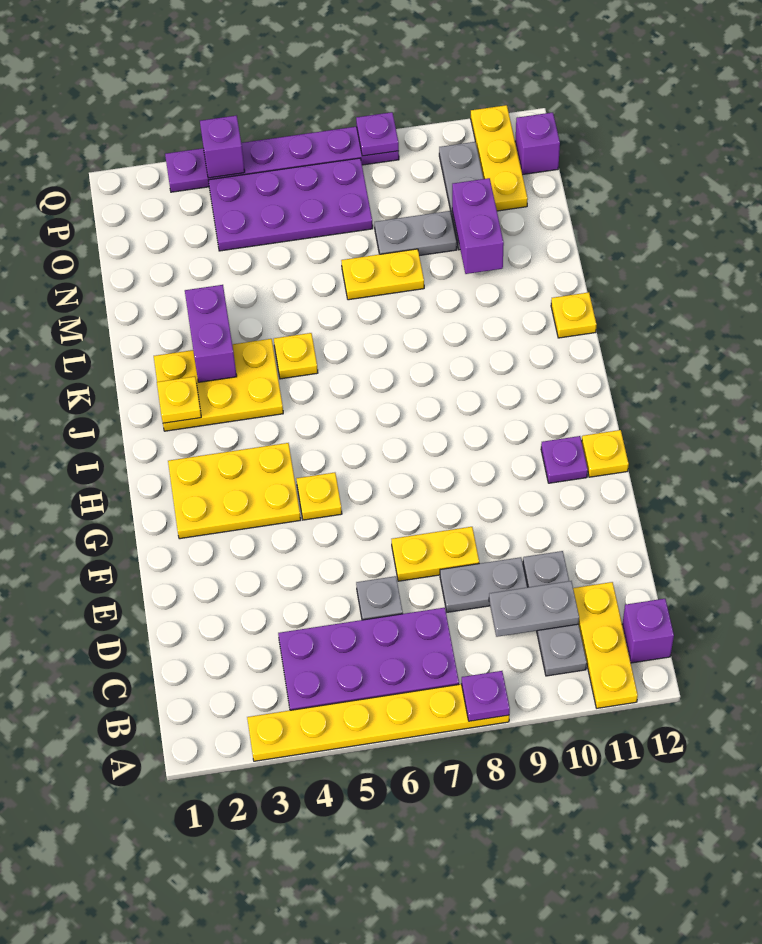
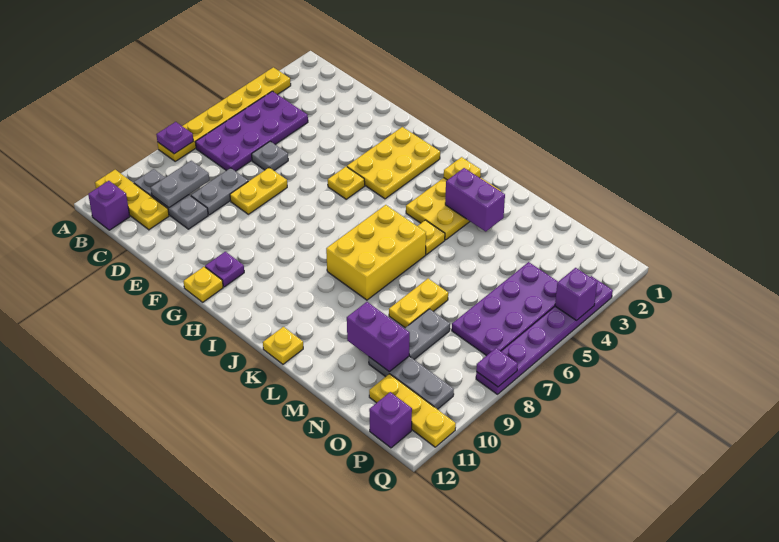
none -> yellow 2x3 brick [326,205,426,300]

